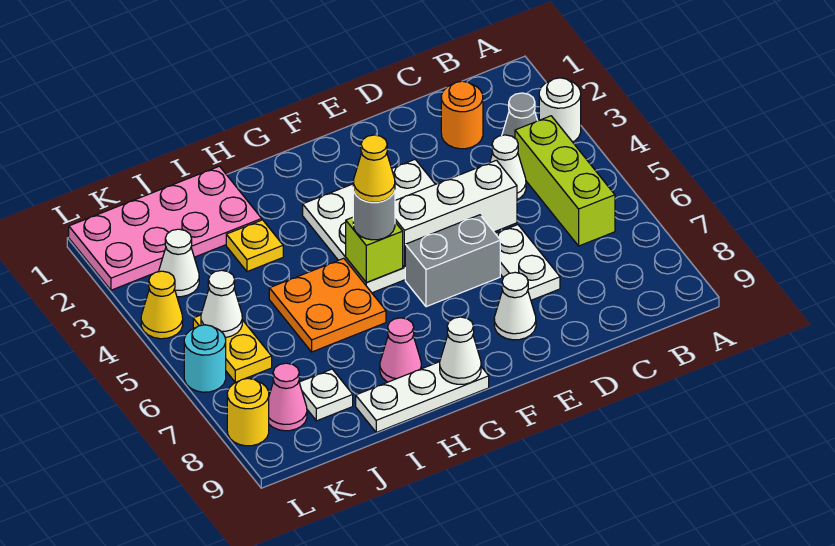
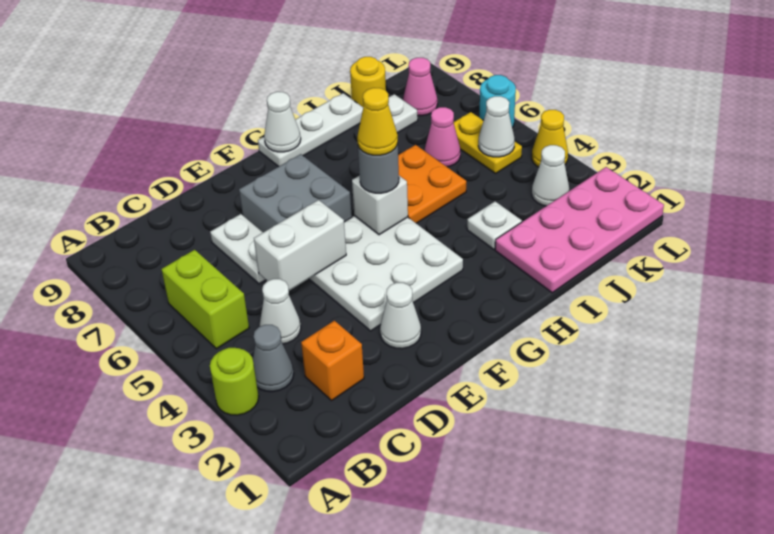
white 1x1 round brick [539,78,581,142] -> lime 1x1 round brick [210,348,259,415]
lime 1x3 brick [515,116,615,246] -> lime 1x2 brick [161,250,249,349]
orange 1x1 round brick [441,81,483,149] -> orange 1x1 brick [301,321,364,400]
white 1x3 brick [395,160,517,267] -> white 1x2 brick [254,200,346,291]
grey 1x2 brick [405,215,500,307] -> grey 2x2 brick [239,154,352,232]
white 1x1 cone [494,272,536,340] -> white 1x1 cone moved to [380,283,421,349]
lime 1x1 brick [346,217,403,283] -> white 1x1 brick [352,175,408,235]
pink 1x1 cone [380,318,421,382] -> pink 1x1 cone moved to [425,107,460,167]
yellow 1x1 plate [226,220,283,272] -> white 1x1 plate [467,202,522,249]
yellow 1x1 round brick [227,378,269,446] -> yellow 1x1 round brick moved to [350,57,386,107]

